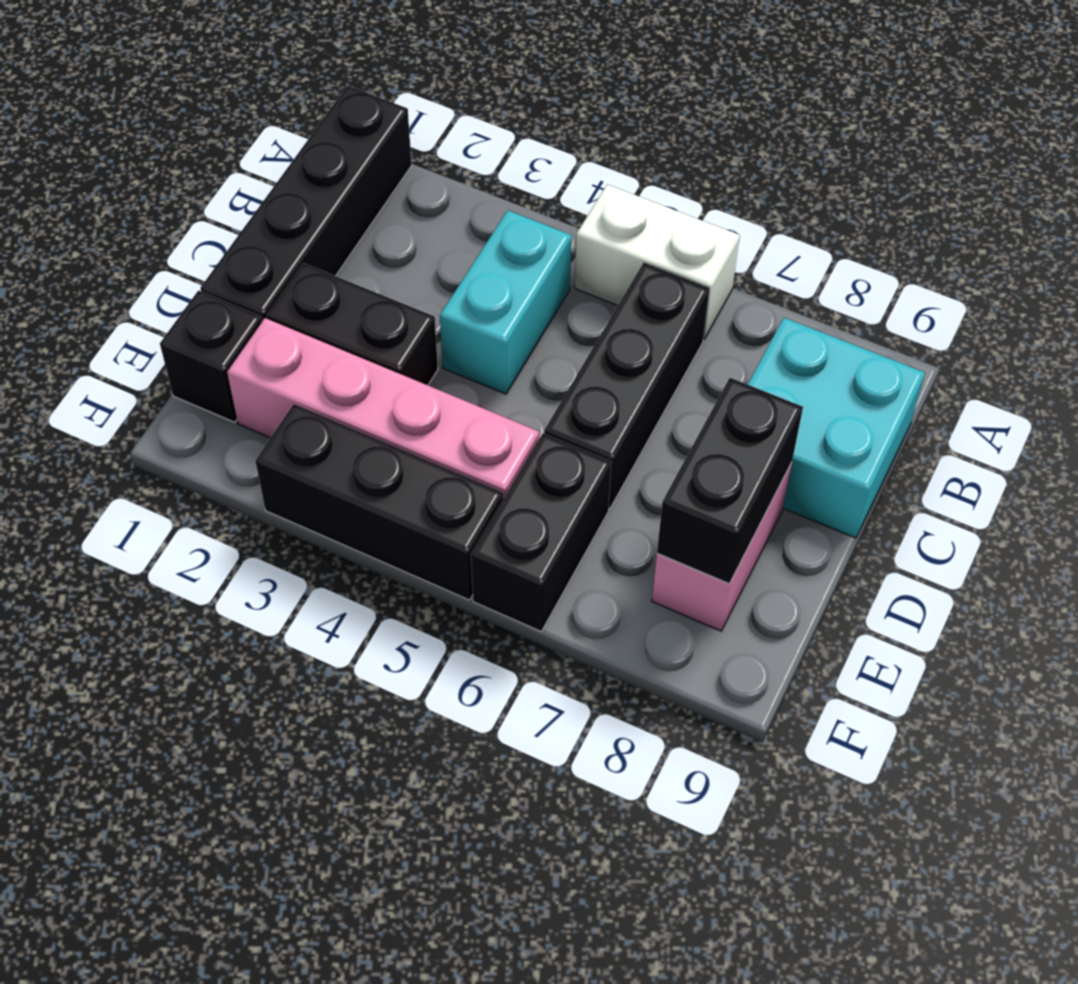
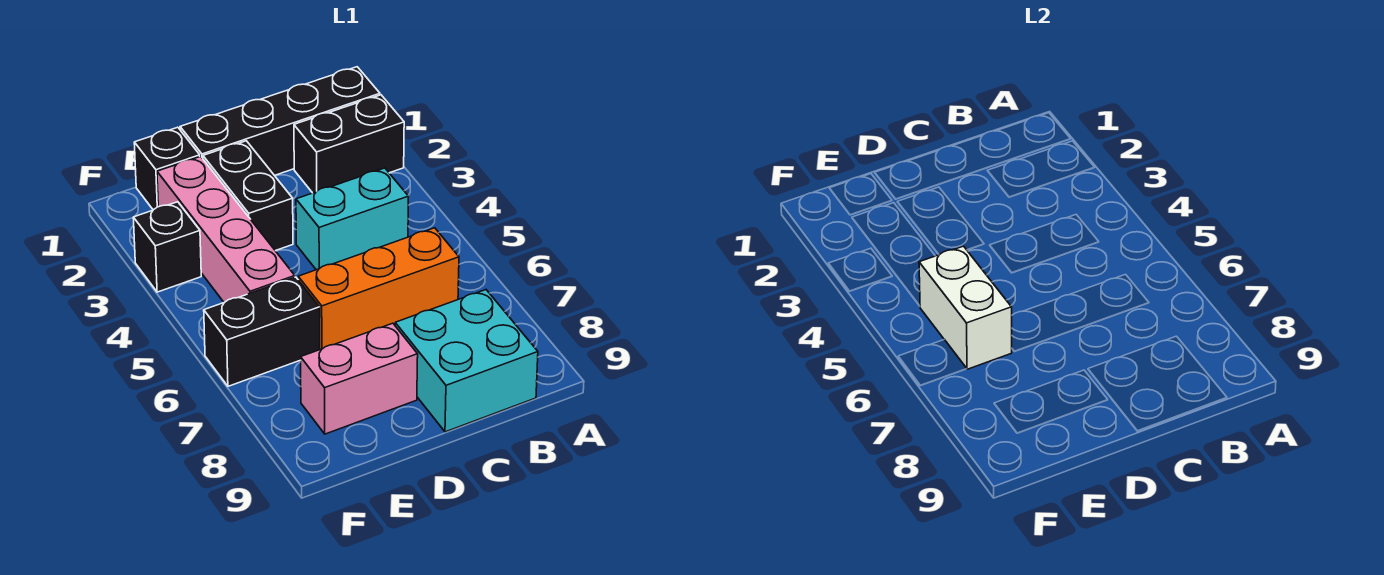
white 1x2 brick [575,185,740,339] -> white 1x2 brick moved to [919,246,1012,369]
black 1x3 brick [544,263,709,509] -> orange 1x3 brick [298,228,459,349]
black 1x2 brick [657,378,803,584] -> black 1x2 brick moved to [294,95,404,193]
black 1x3 brick [255,404,503,600] -> black 1x1 brick [133,202,201,292]

